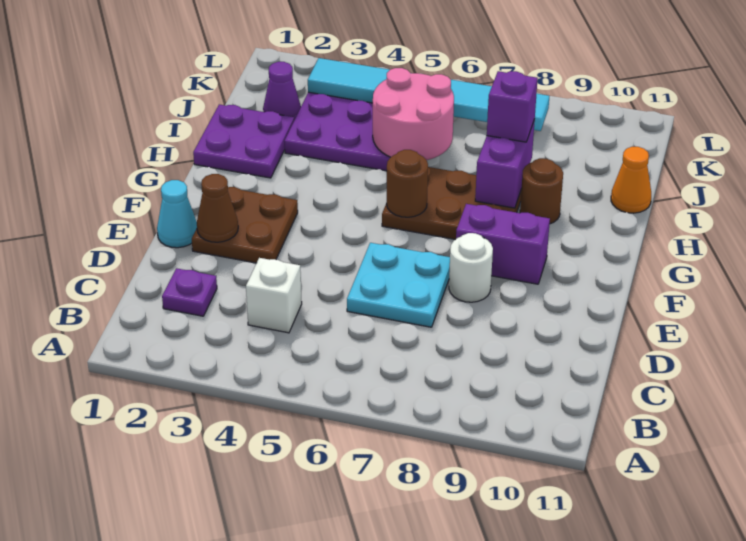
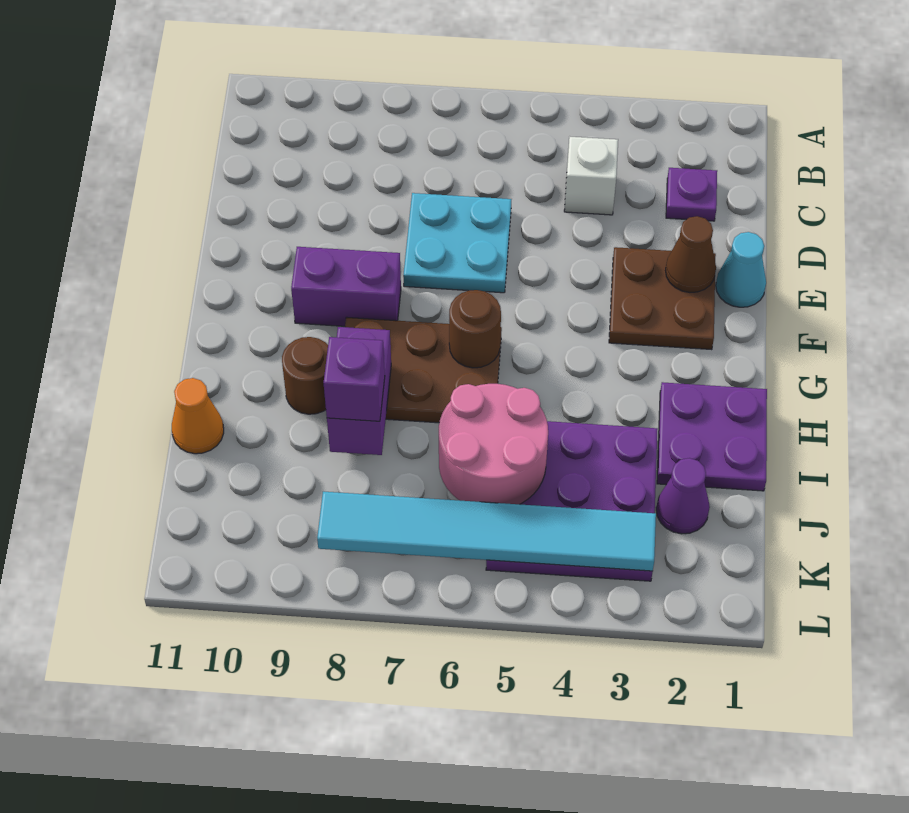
white 1x1 round brick [449,233,493,302] -> none

